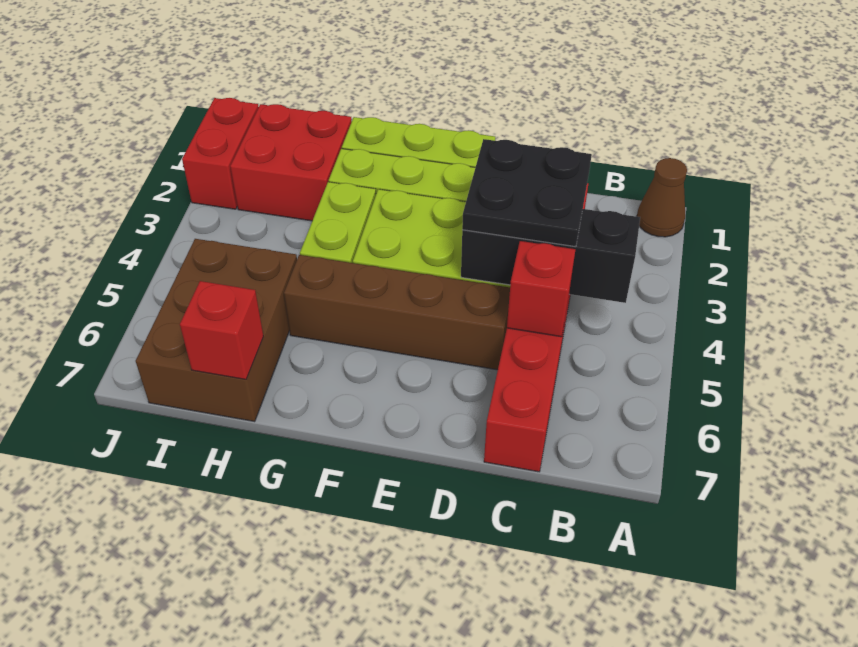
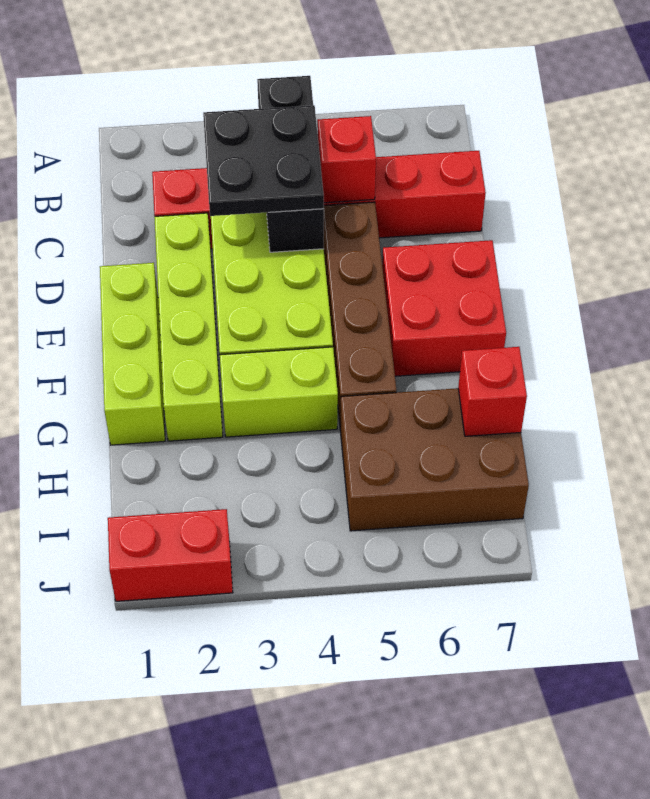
brown 1x1 cone [637,158,687,237] -> none
red 2x2 brick [230,104,352,221] -> red 2x2 brick moved to [382,240,506,376]

